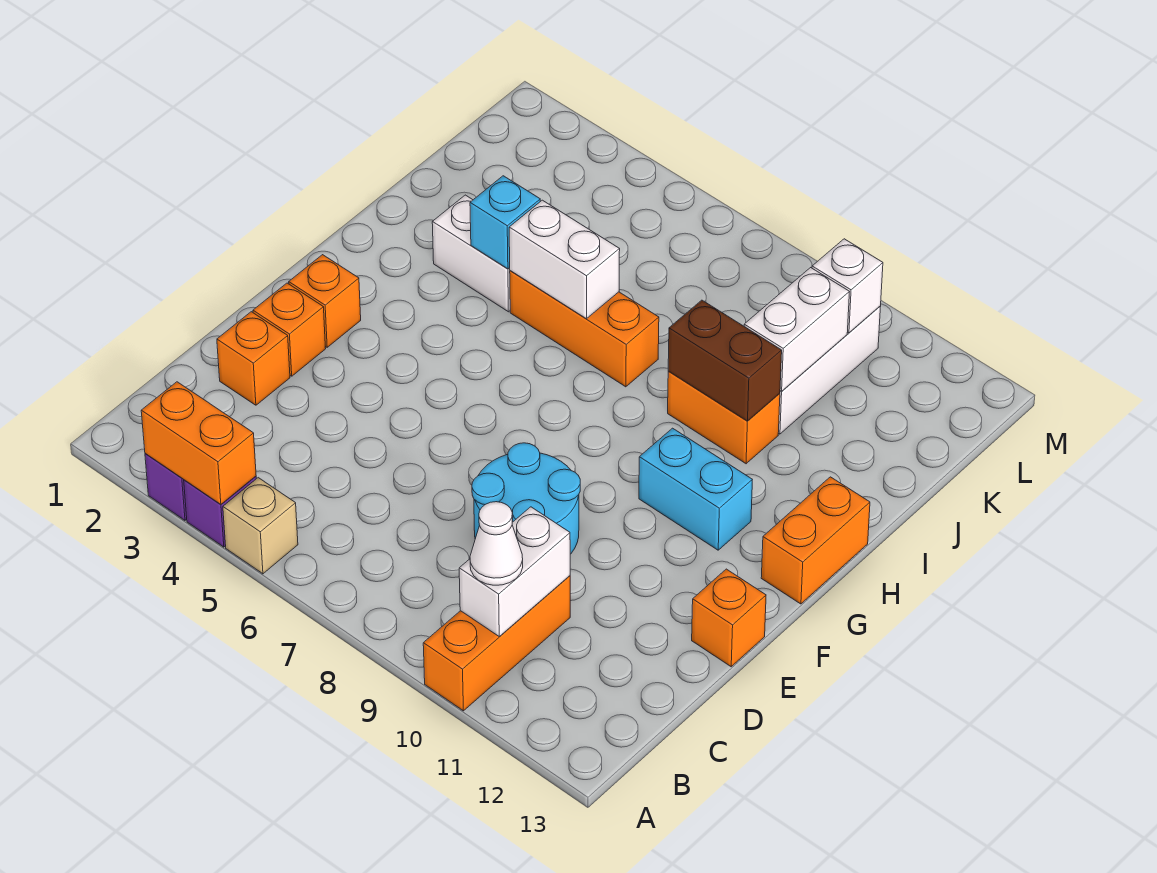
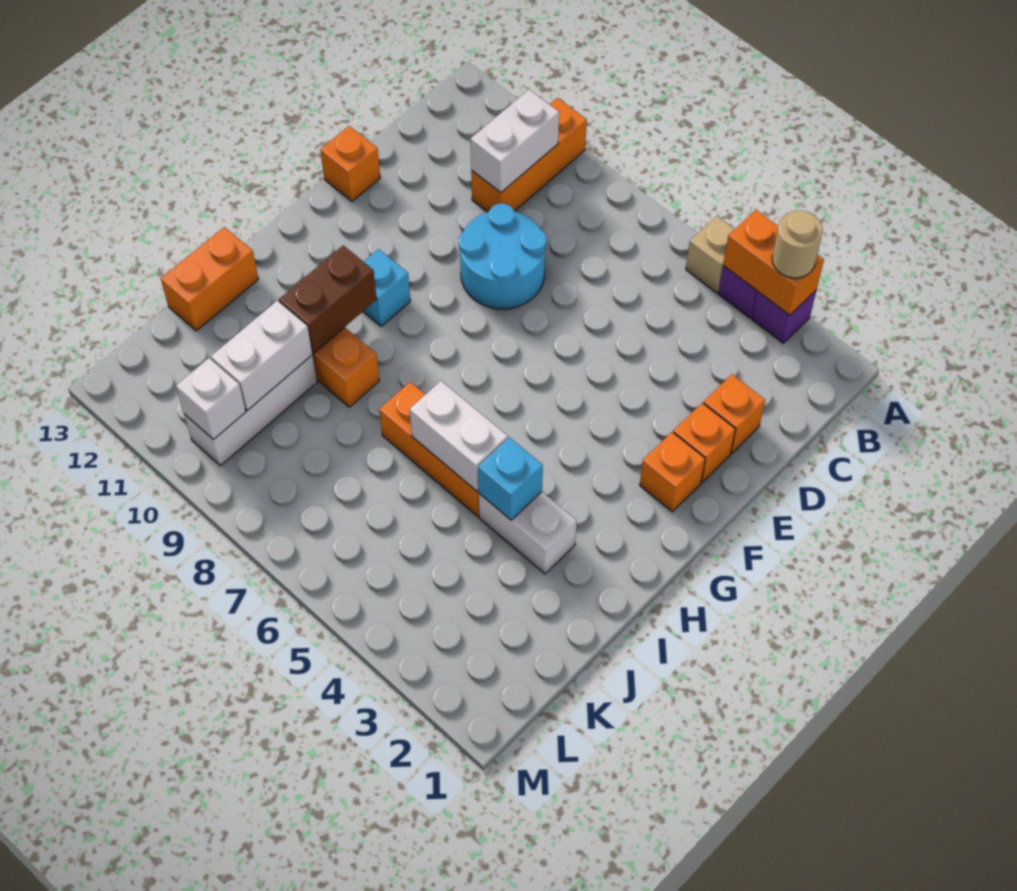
none -> tan 1x1 round brick [772,211,823,278]
white 1x1 cone [470,502,523,585] -> none
cyan 1x2 brick [639,428,752,550] -> cyan 1x1 brick [363,249,410,327]
orange 1x2 brick [761,477,870,604] -> orange 1x2 brick moved to [161,227,258,331]
brown 1x2 brick [668,300,782,421] -> brown 1x2 brick turned to [279,245,377,353]

